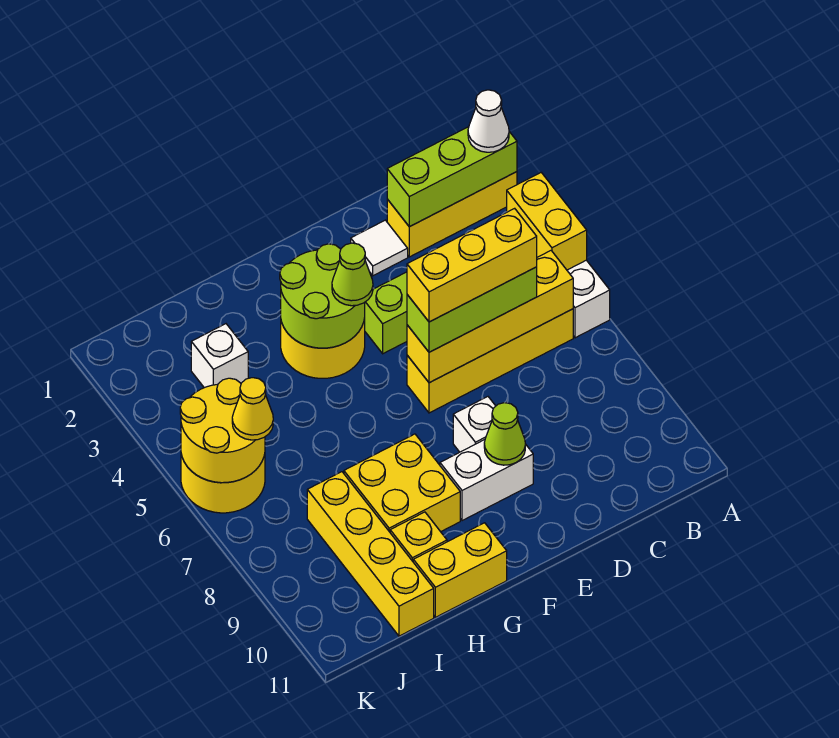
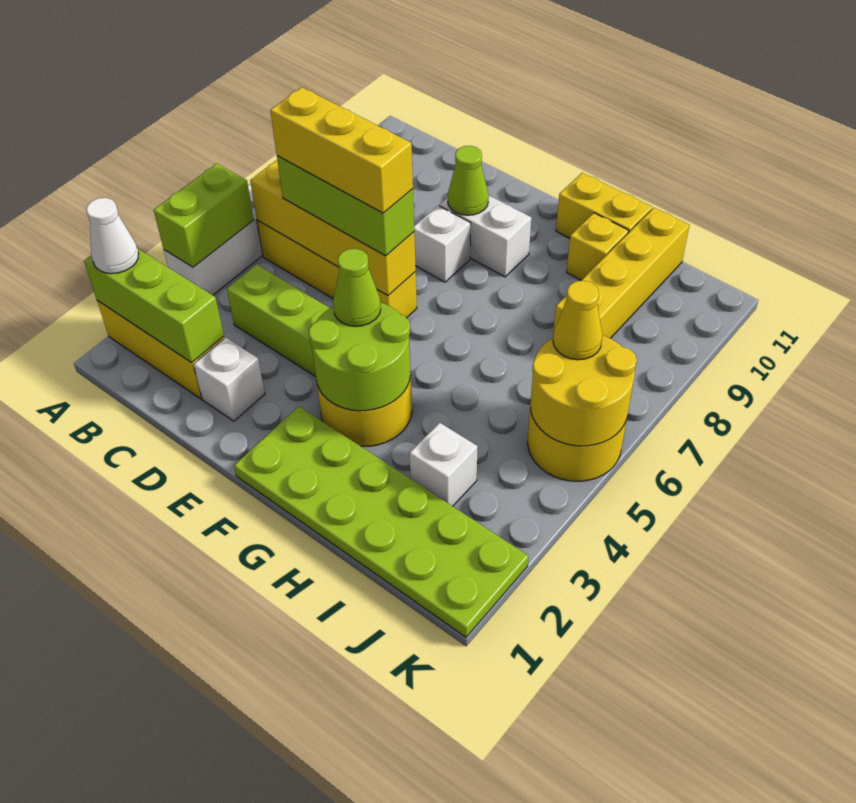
yellow 1x2 brick [507,173,587,270] -> lime 1x2 brick [154,164,254,267]
white 1x1 tile [351,220,408,276] -> white 1x1 brick [194,338,265,421]
none -> lime 2x6 plate [234,406,529,637]
yellow 2x2 brick [344,434,460,532] -> none

